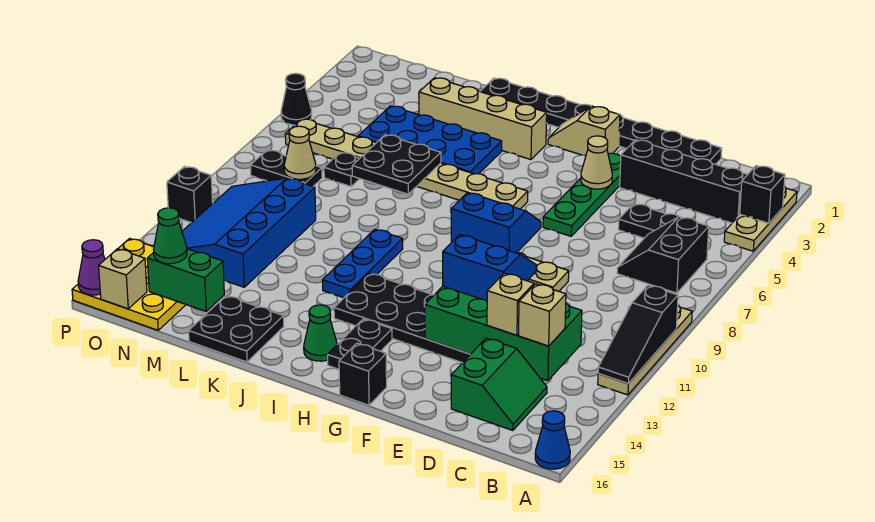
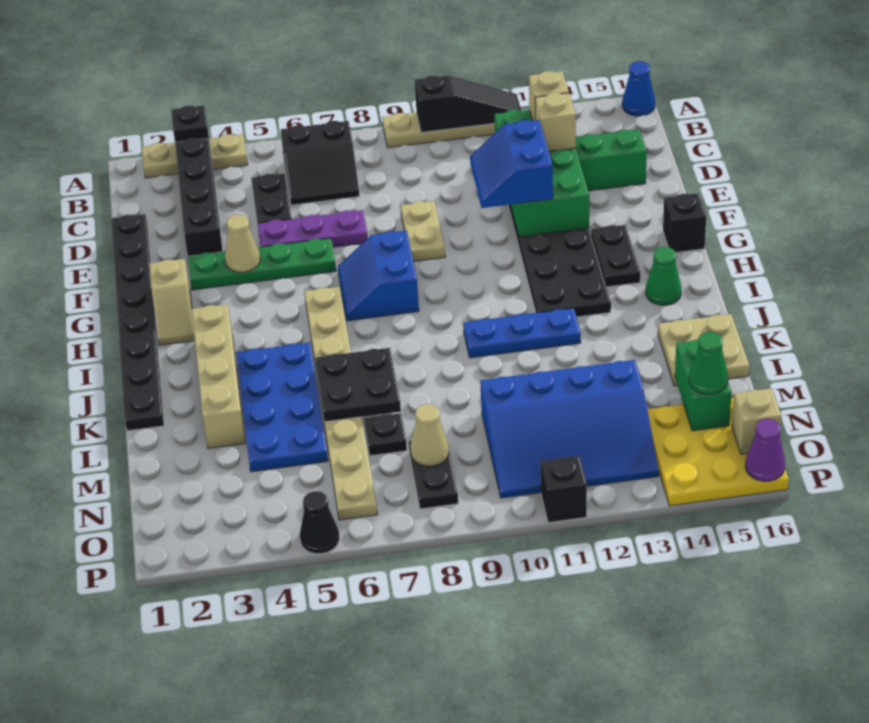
none -> purple 1x3 plate [257,210,368,247]
black 1x2 plate [328,319,392,369] -> black 1x2 plate turned to [591,225,640,287]
black 2x2 plate [189,296,284,362] -> tan 2x2 plate [658,314,749,386]

